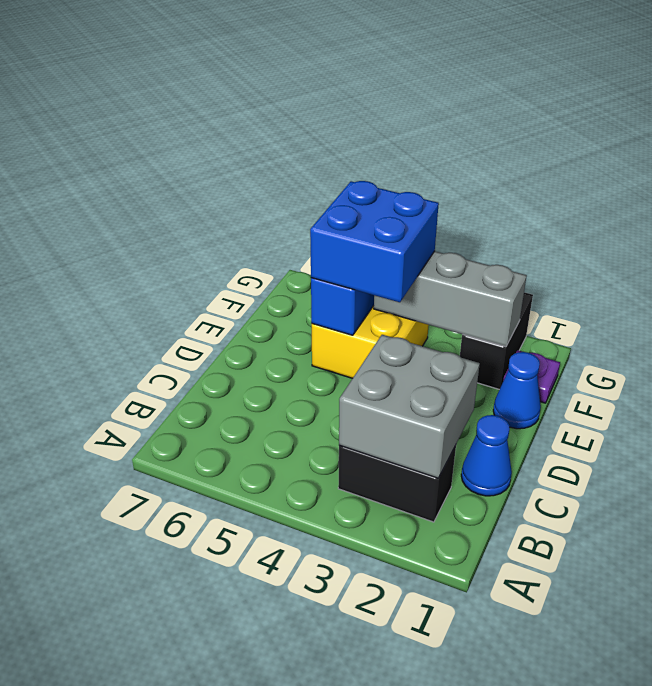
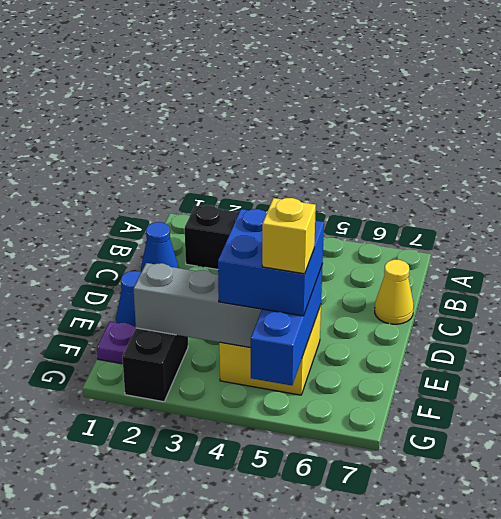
grey 2x2 brick [339,335,480,478] -> none
none -> yellow 1x1 cone [375,260,414,324]
none -> yellow 1x1 brick [262,198,316,274]

